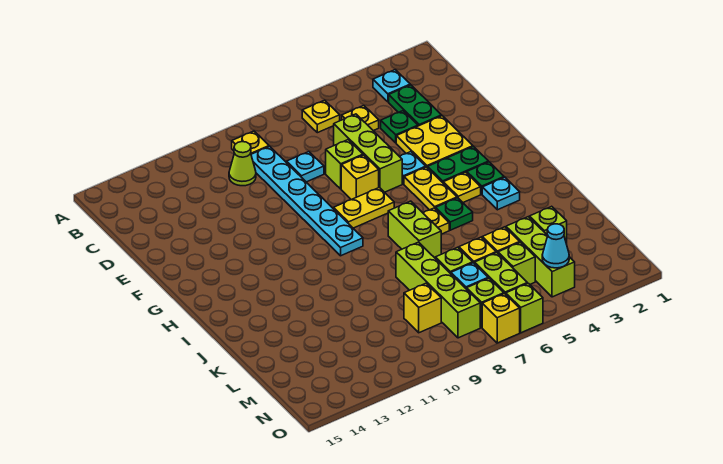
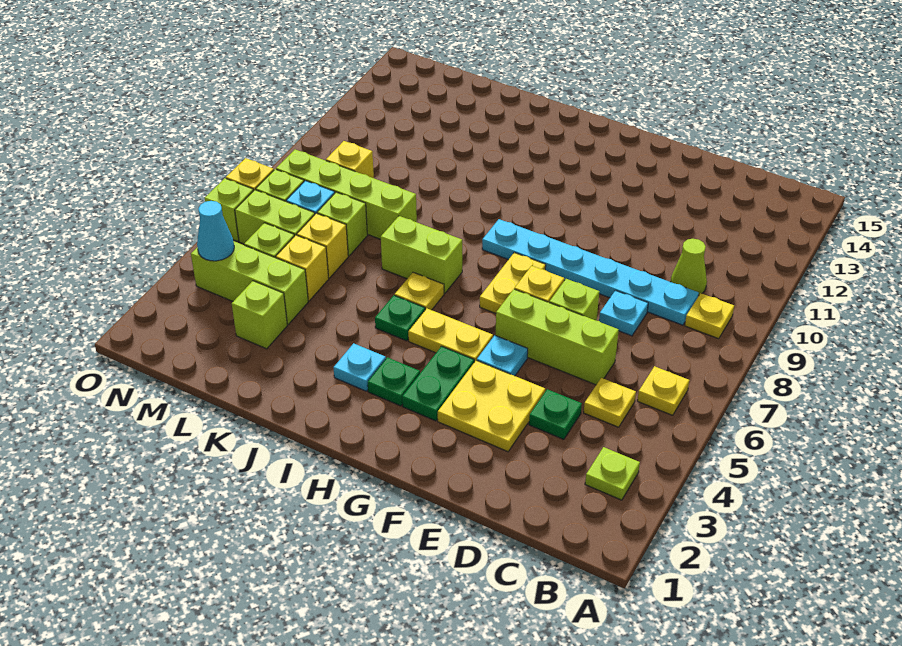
cyan 1x1 plate [373,70,410,102] -> lime 1x1 plate [585,447,640,500]
green 1x2 plate [389,85,442,126] -> none
yellow 1x1 plate [443,172,481,202] -> none

